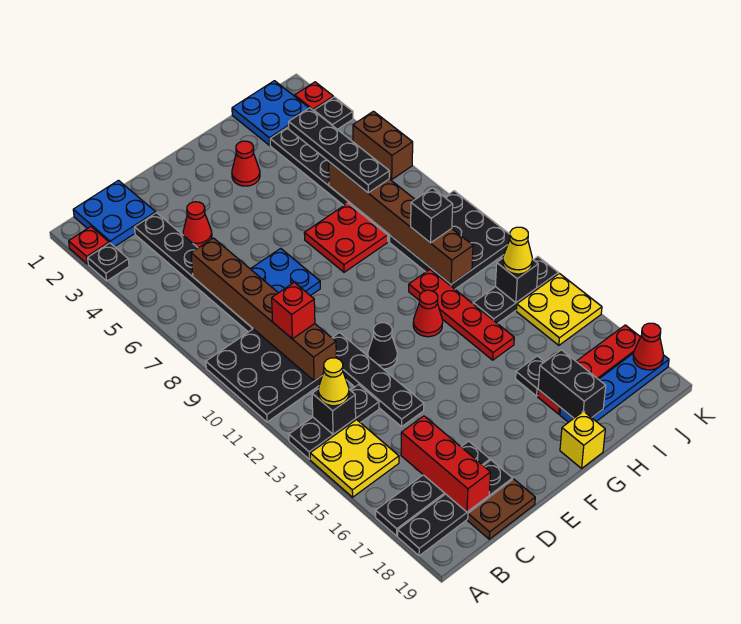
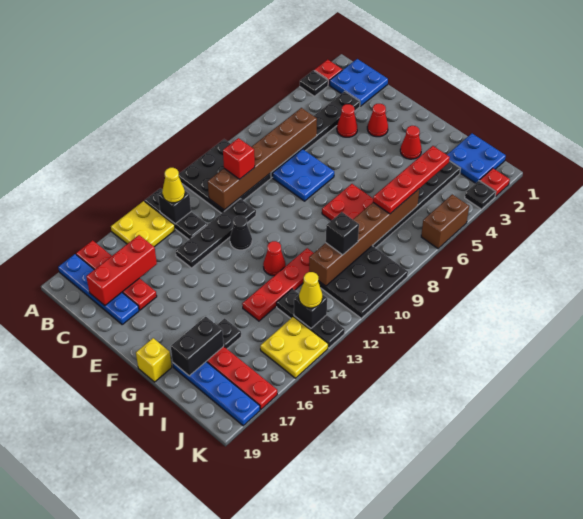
black 1x4 plate [376,441,490,536] -> red 1x4 plate [76,240,157,310]
black 1x4 plate [398,460,513,556] -> blue 1x4 plate [58,254,139,324]
brown 1x2 plate [468,479,535,539] -> none
black 1x4 plate [289,108,389,193] -> red 1x4 plate [373,146,450,214]
red 1x1 cone [633,323,663,370] -> red 1x1 cone moved to [367,104,388,137]

